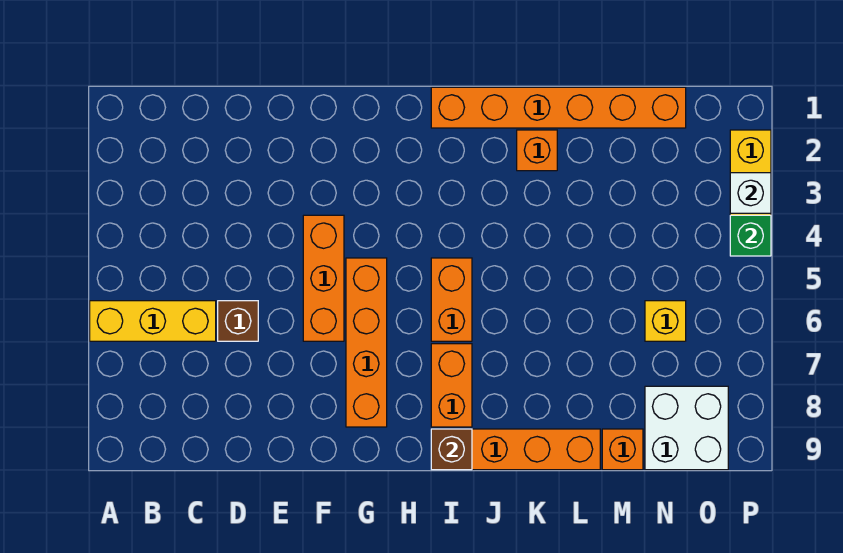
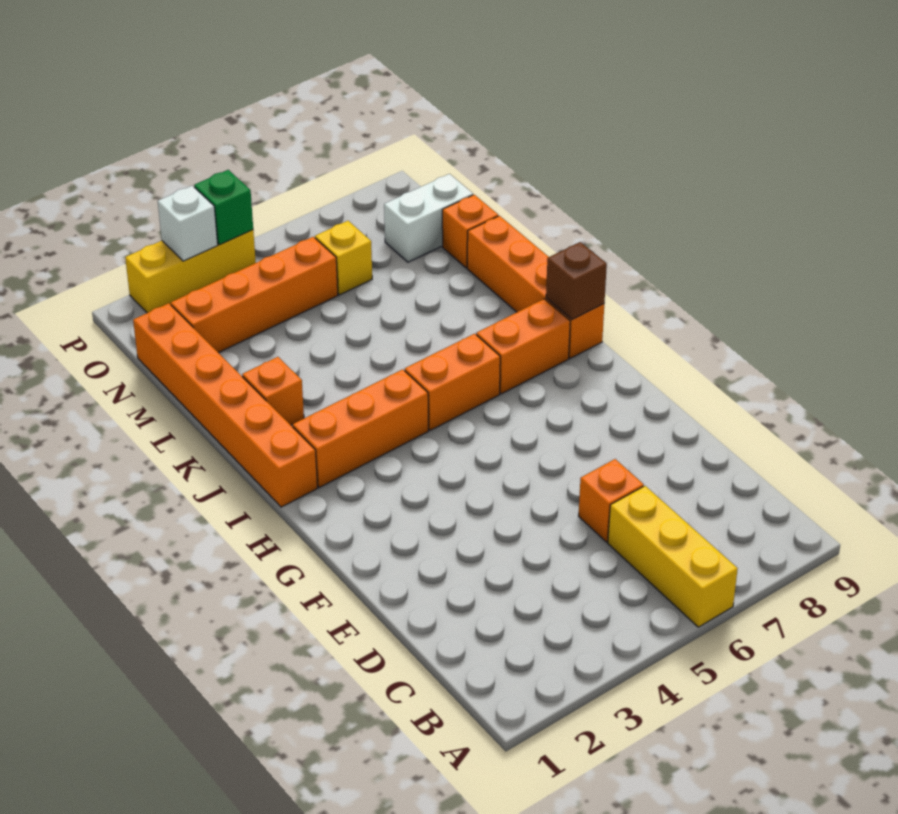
brown 1x1 brick [218,301,258,341] -> orange 1x1 brick [579,459,644,542]
orange 1x3 brick [303,215,344,341] -> orange 1x3 brick moved to [293,369,428,487]
orange 1x4 brick [346,258,387,427] -> orange 1x4 brick moved to [171,237,338,353]
white 2x2 brick [645,386,728,470] -> white 1x2 brick [384,174,473,262]

